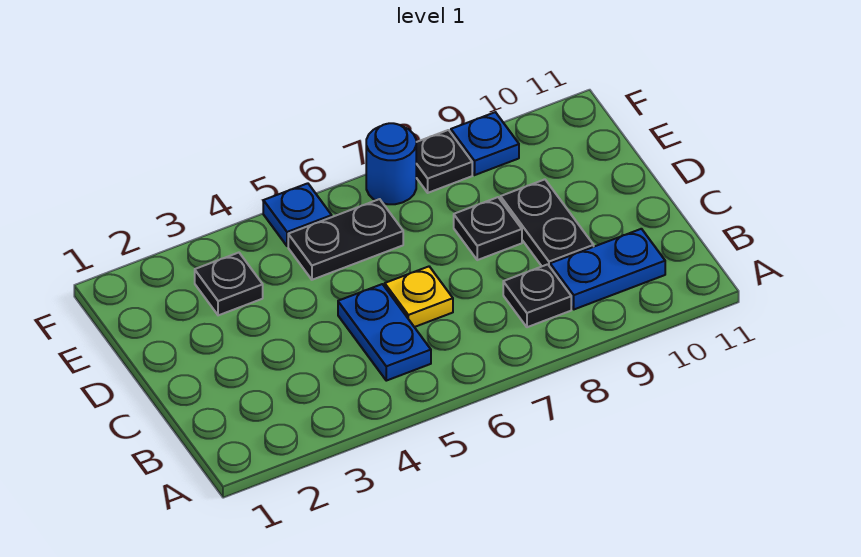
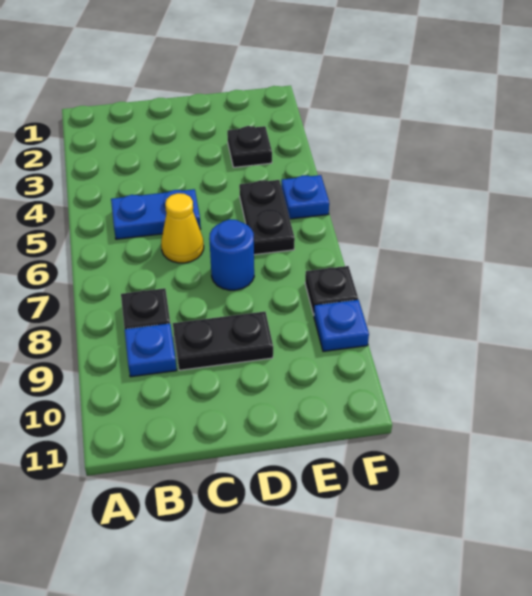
blue 1x2 plate [550,229,665,309] -> blue 1x1 plate [125,324,177,377]
yellow 1x1 plate [385,267,453,327] -> yellow 1x1 cone [161,193,204,263]
black 1x1 plate [454,197,522,260] -> none
blue 1x1 round brick [366,123,416,204] -> blue 1x1 round brick moved to [209,219,254,290]

